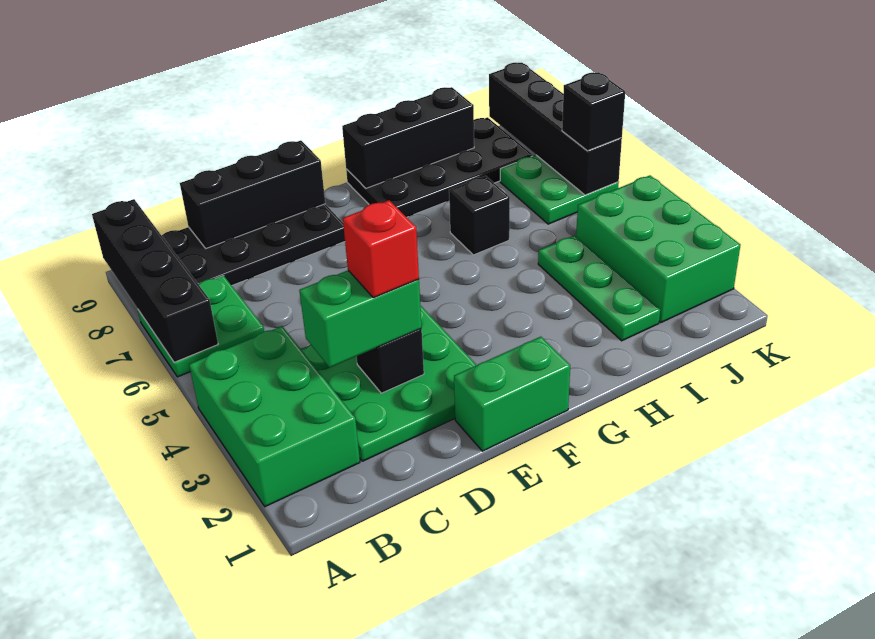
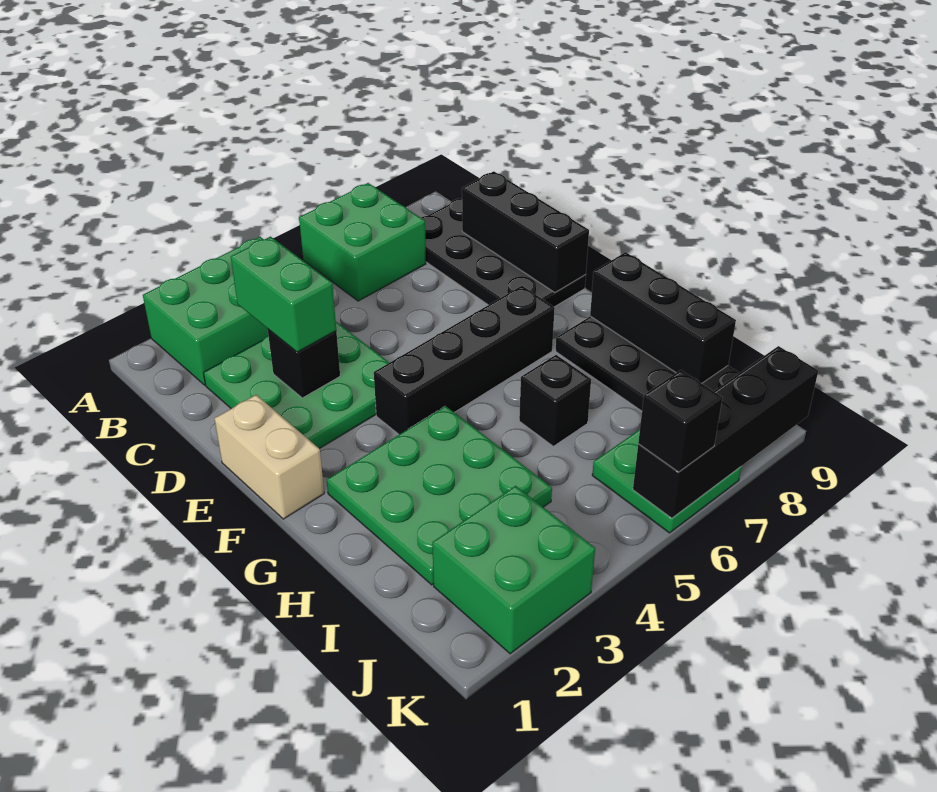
green 2x2 plate [138,276,264,377] -> green 2x2 brick [299,183,426,301]
black 1x4 brick [92,199,218,362] -> black 1x4 brick moved to [374,286,555,434]
red 1x1 brick [343,200,419,298] -> none
green 1x2 brick [454,337,570,451] -> tan 1x2 brick [214,395,324,519]
green 1x3 plate [538,235,660,341] -> green 3x3 plate [327,406,552,585]
green 2x3 brick [576,175,740,322] -> green 2x2 brick [432,486,595,654]

